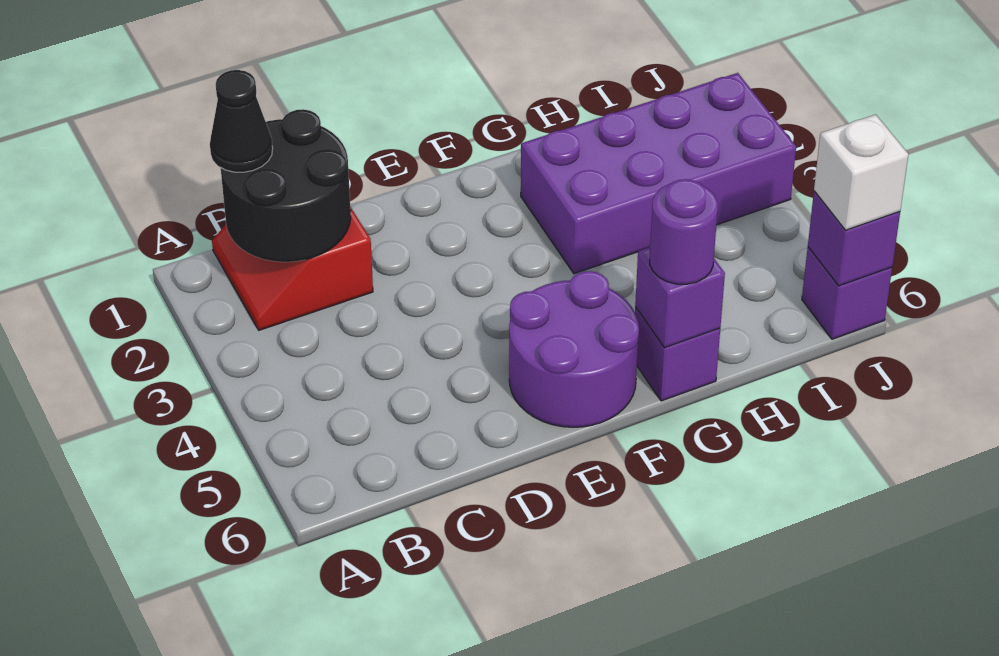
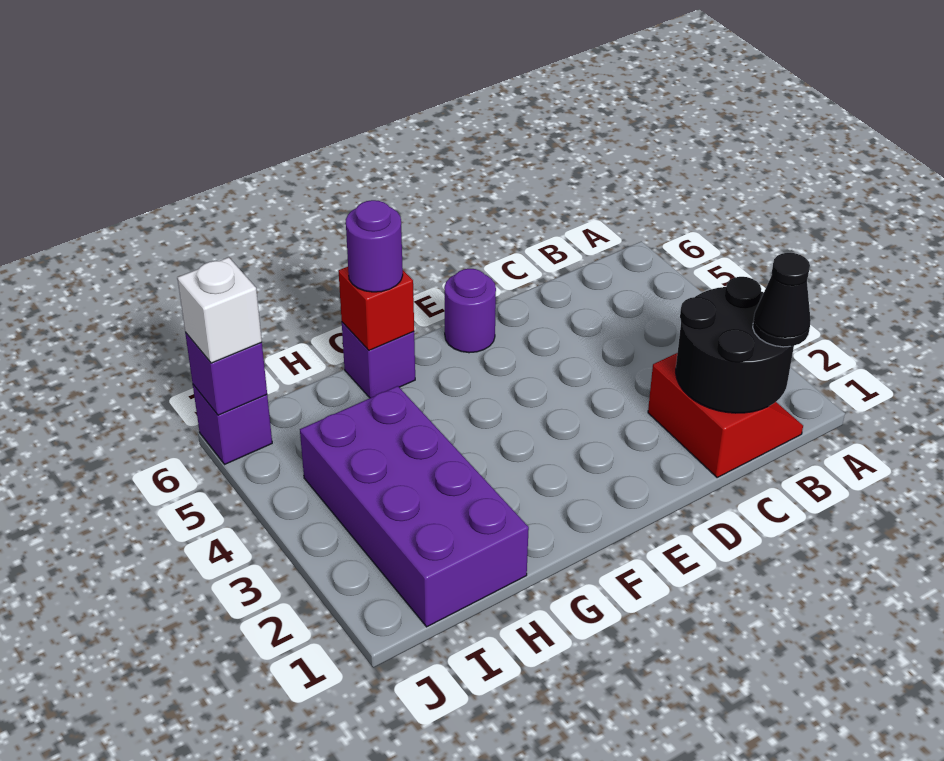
purple 2x2 round brick [509,271,639,427] -> purple 1x1 round brick [444,269,496,353]
purple 2x4 brick [521,73,796,274] -> purple 2x4 brick turned to [300,386,529,627]
purple 1x1 brick [635,247,725,348] -> red 1x1 brick [339,267,414,350]

